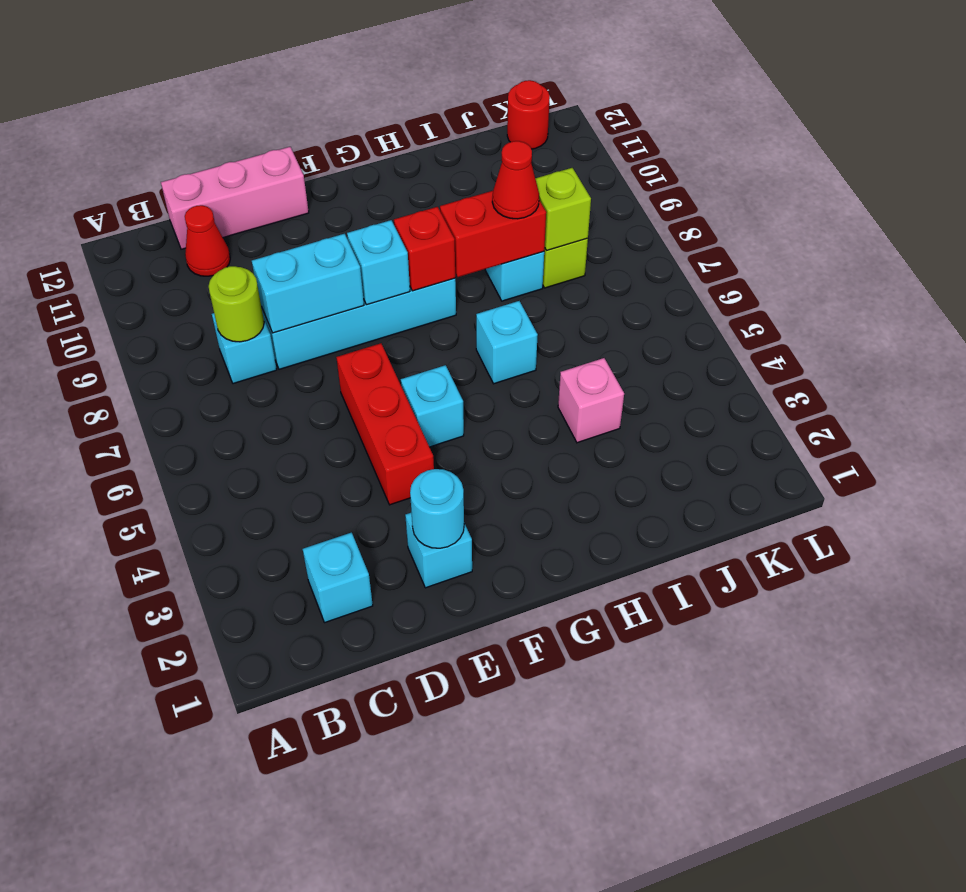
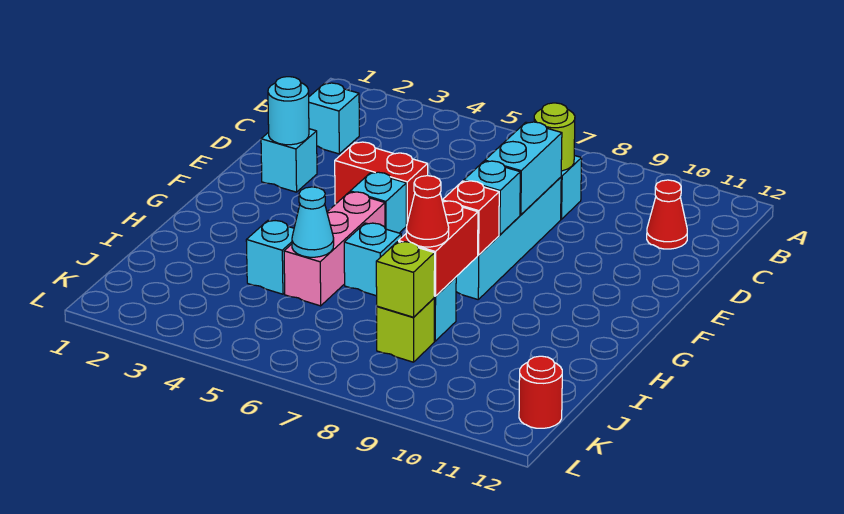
pink 1x3 brick [161,147,309,249] -> pink 1x3 brick moved to [284,192,385,306]
red 1x3 brick [336,343,434,505] -> red 1x2 brick [335,142,428,225]
pink 1x1 brick [558,358,624,443] -> cyan 1x1 brick [246,221,294,294]
none -> cyan 1x1 cone [292,187,334,257]

